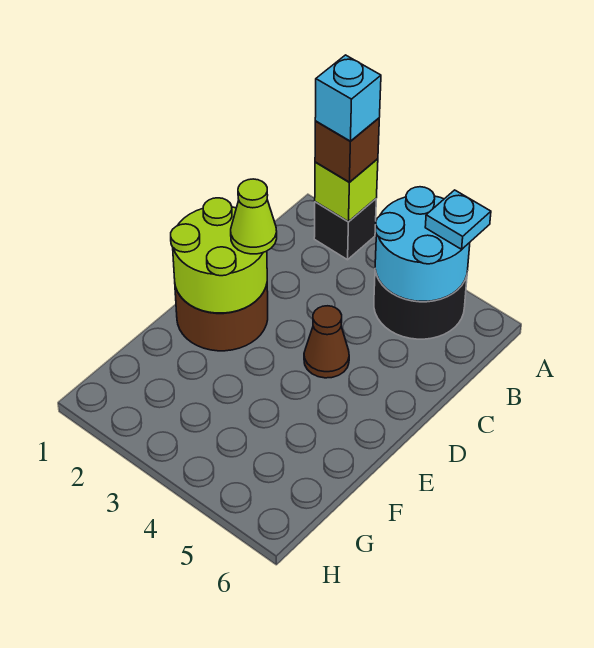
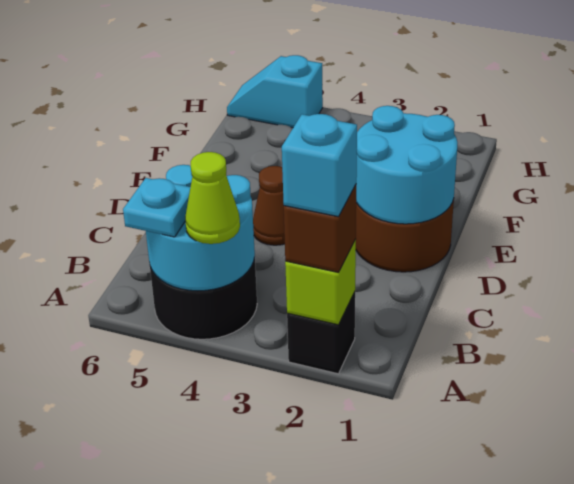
lime 2x2 round brick [171,198,267,313] -> cyan 2x2 round brick [356,106,458,224]
lime 1x1 cone [231,179,277,254] -> lime 1x1 cone moved to [185,152,240,244]
none -> cyan 1x2 slope [227,55,323,128]

